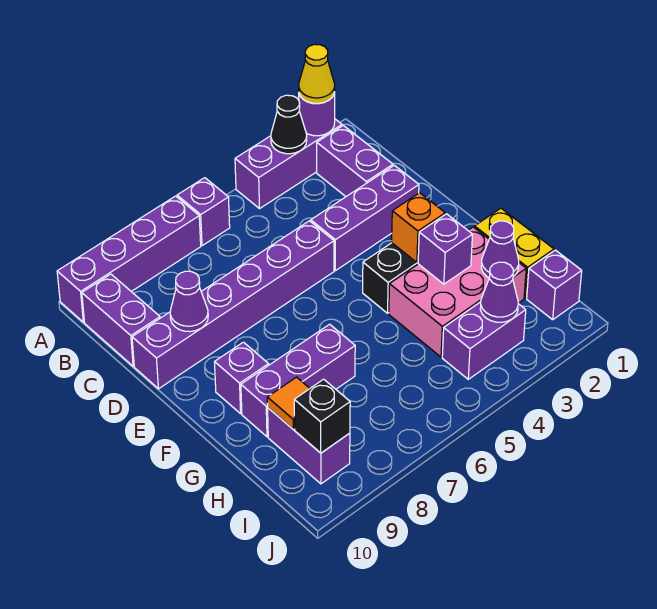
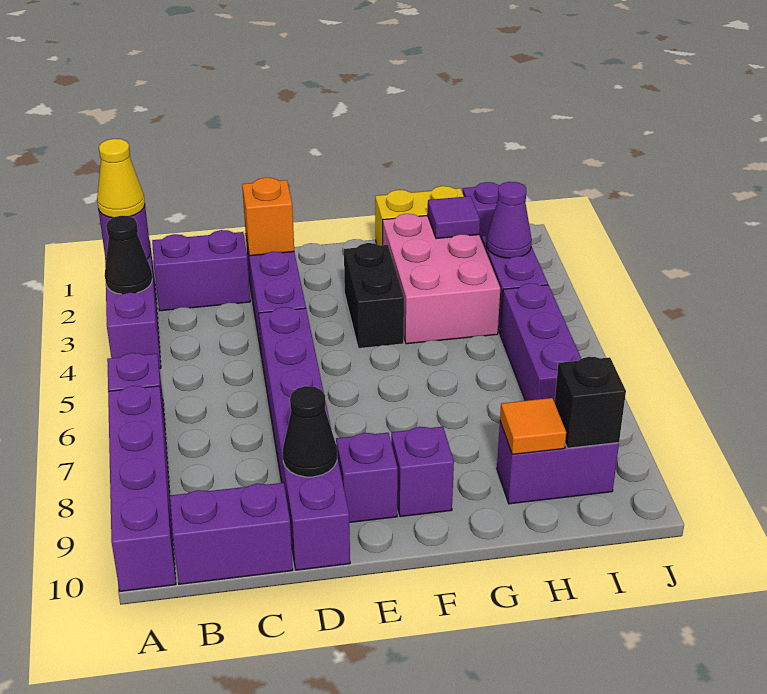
purple 1x1 cone [170,271,208,332] -> black 1x1 cone [283,386,337,477]
orange 1x1 brick [392,193,445,263] -> orange 1x1 brick moved to [242,178,294,256]
purple 1x1 brick [418,214,473,284] -> purple 1x1 brick moved to [336,433,398,523]
purple 1x3 brick [241,324,355,437] -> purple 1x3 brick moved to [500,283,581,402]
purple 1x1 cone [481,221,519,278] -> purple 1x1 tile [428,196,480,239]

